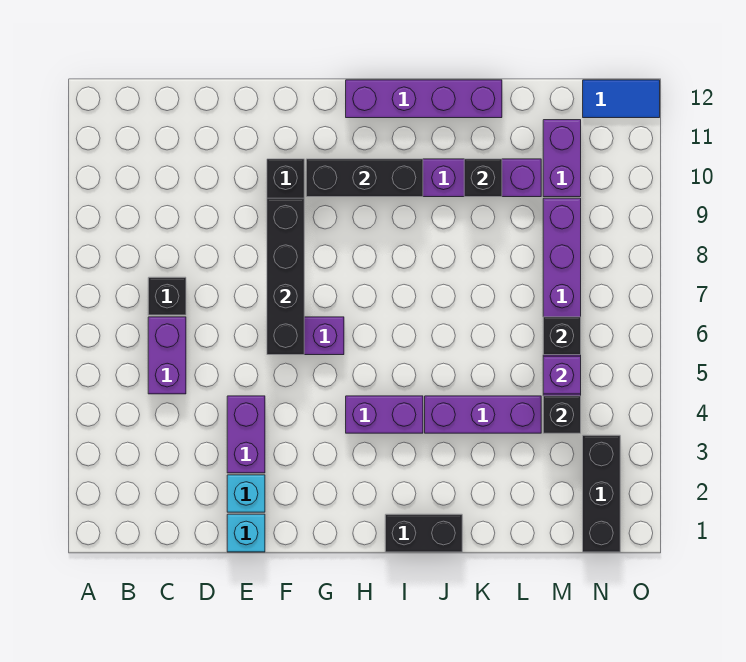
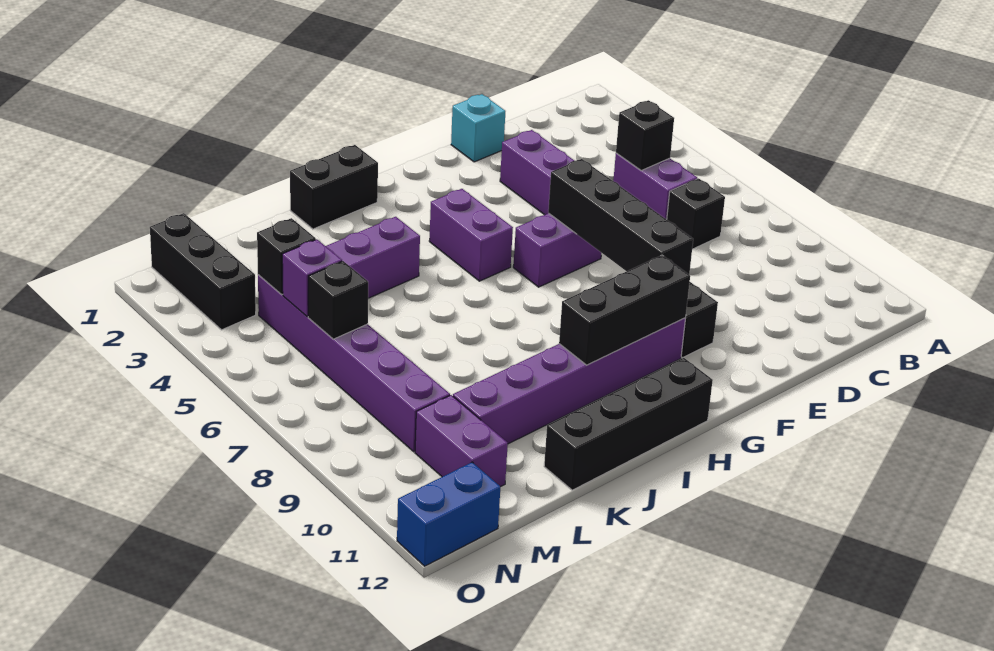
cyan 1x1 brick [227,475,265,512] -> none
purple 1x2 brick [346,396,423,433] -> purple 1x2 brick turned to [429,189,513,281]
purple 1x4 brick [346,80,502,118] -> black 1x4 brick [544,358,713,490]
black 1x1 brick [464,159,502,197] -> black 1x1 brick moved to [616,100,674,170]
blue 1x2 tile [583,80,660,118] -> blue 1x2 brick [397,462,500,566]

